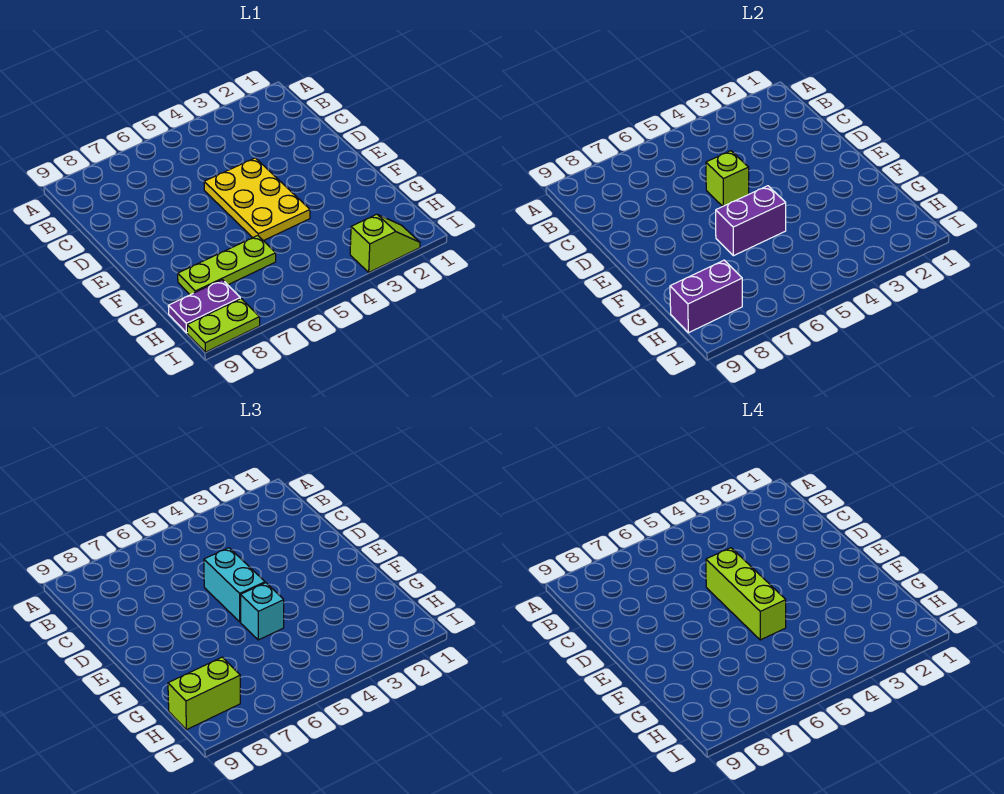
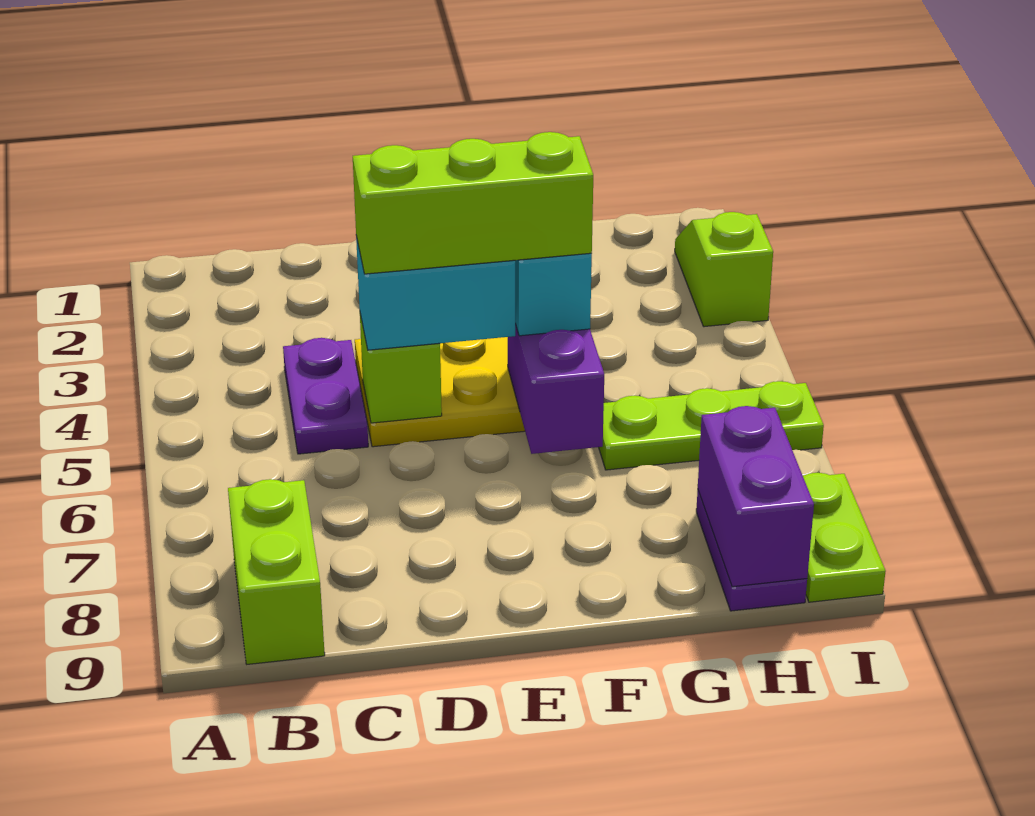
none -> purple 1x2 plate [283,338,368,454]
lime 1x3 plate [178,236,276,295] -> lime 1x3 plate turned to [599,381,824,470]
lime 1x2 brick [168,657,240,730] -> lime 1x2 brick moved to [228,479,325,664]

